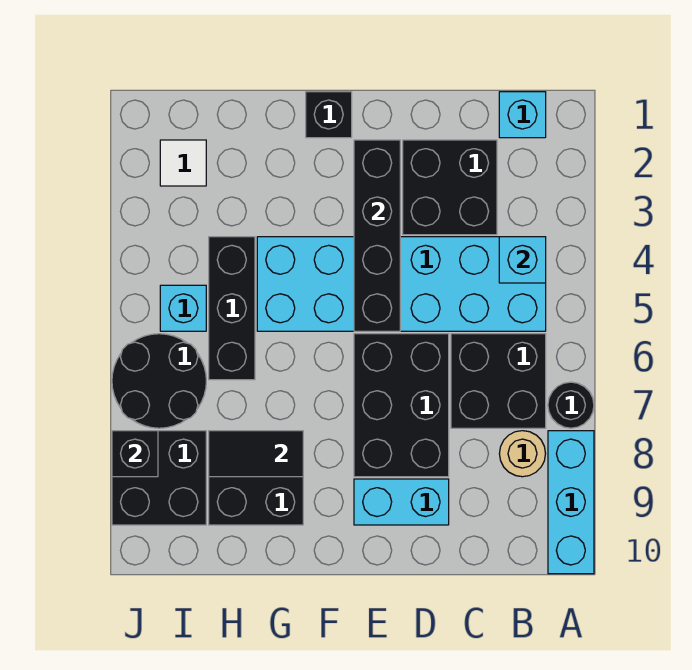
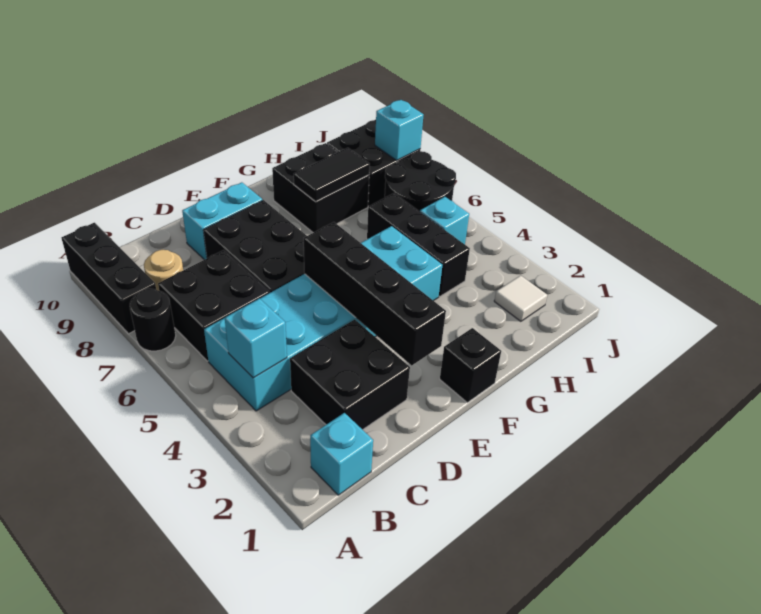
cyan 1x3 brick [548,431,594,574] -> black 1x3 brick [61,223,156,334]
black 1x1 brick [112,431,158,477] -> cyan 1x1 brick [375,100,424,160]

